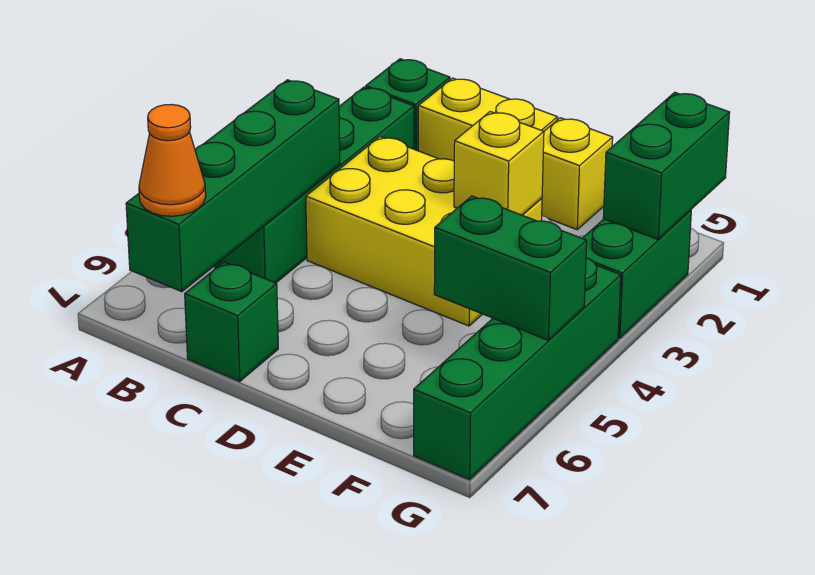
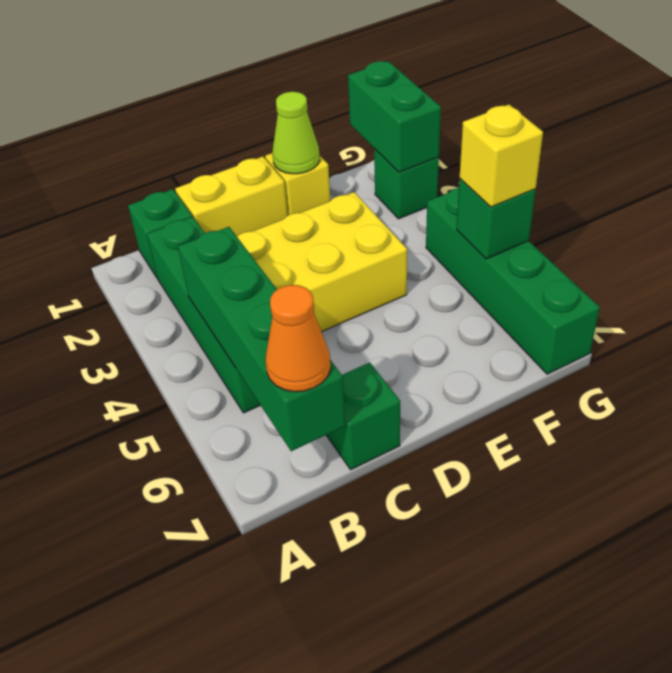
none -> lime 1x1 cone [272,92,320,174]
yellow 1x1 brick [454,112,544,215] -> yellow 1x1 brick moved to [460,105,543,207]
green 1x2 brick [434,196,587,340] -> green 1x1 brick [456,179,536,259]
green 1x2 brick [582,210,691,338] -> green 1x1 brick [374,149,439,219]

